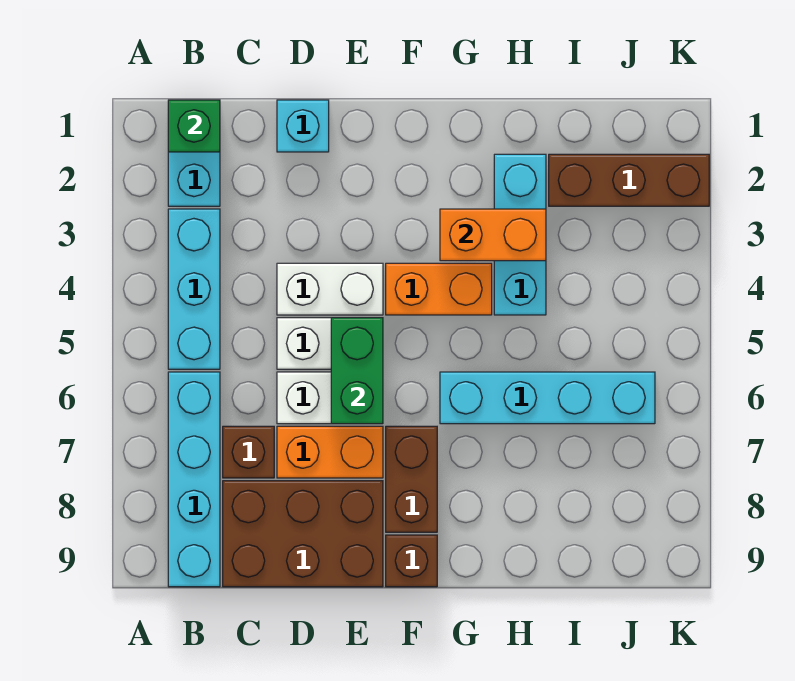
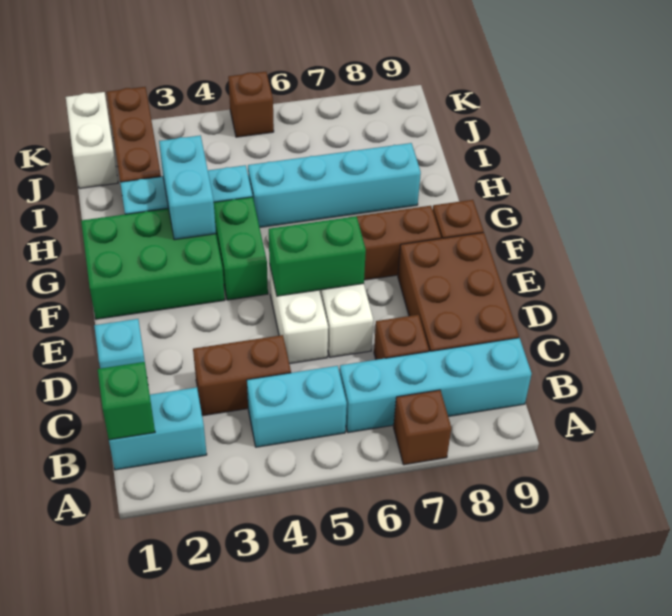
none -> brown 1x1 brick [394,390,451,465]
cyan 1x3 brick [168,209,220,369] -> cyan 1x2 brick [247,366,347,447]
none -> brown 1x2 brick [193,335,291,416]
white 1x2 brick [277,263,383,315] -> white 1x2 brick moved to [66,92,118,188]
orange 1x2 brick [277,426,383,478] -> none
none -> green 2x3 brick [81,208,225,319]
orange 1x2 brick [386,263,492,315] -> green 1x2 brick [214,197,268,300]
orange 1x2 brick [440,209,546,261] -> cyan 1x2 brick [159,135,216,240]
cyan 1x4 brick [440,372,655,424] -> cyan 1x4 brick turned to [248,143,421,228]
none -> brown 1x1 brick [228,72,274,137]

